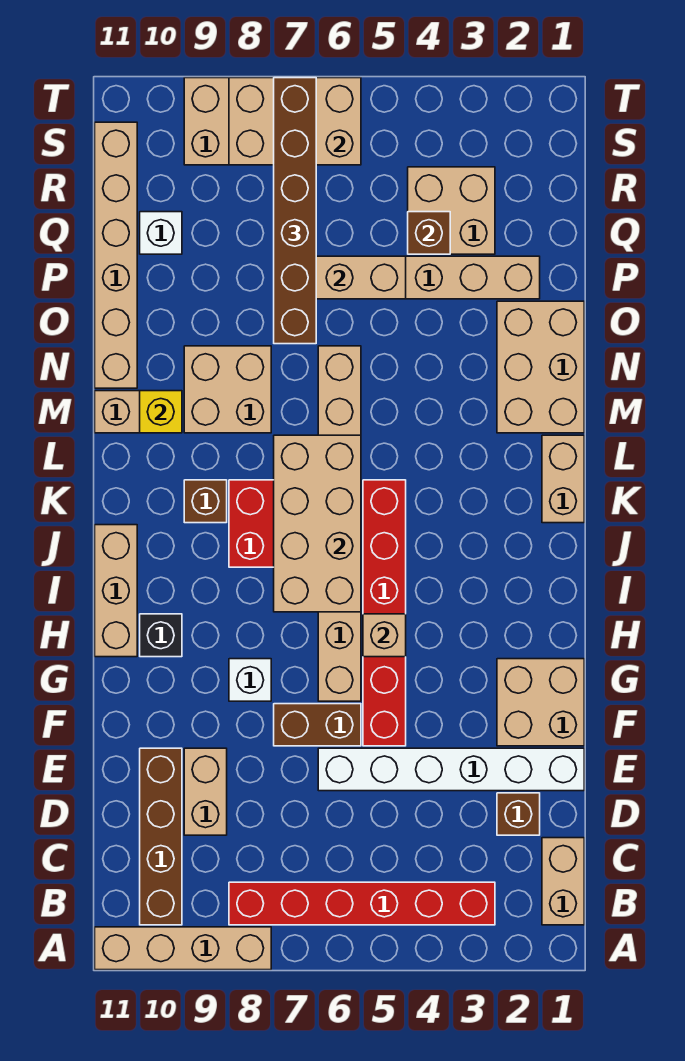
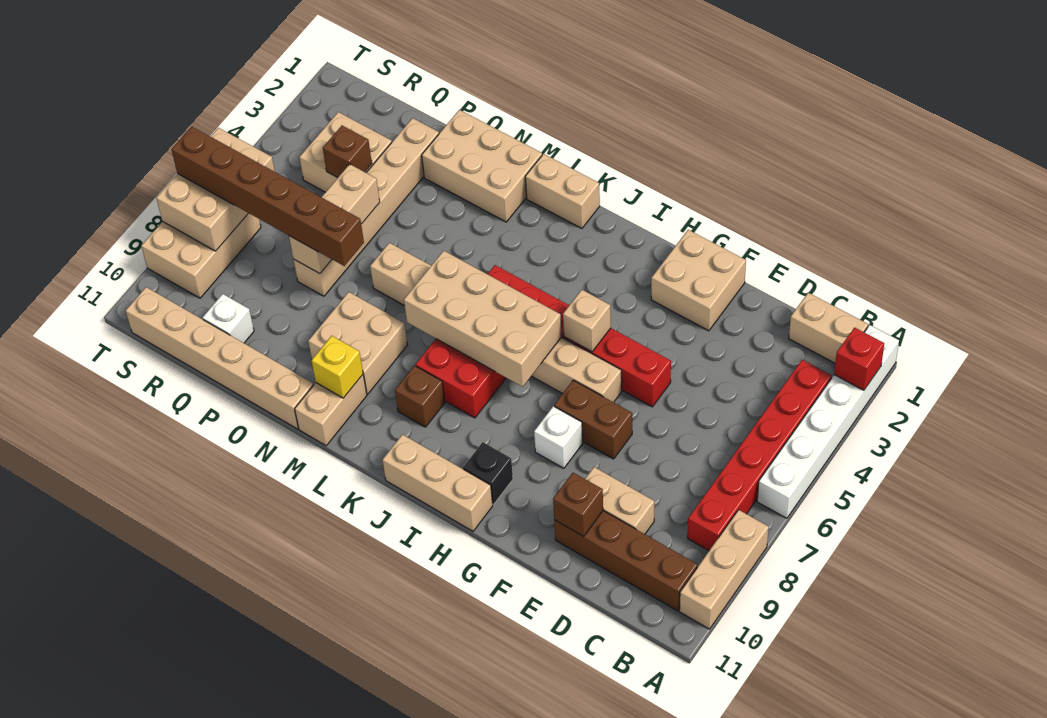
none -> red 1x1 brick [834,328,884,390]
tan 1x4 brick [95,927,271,970] -> tan 1x3 brick [679,510,769,629]
brown 1x1 brick [497,793,540,835] -> brown 1x1 brick moved to [553,473,603,537]
white 1x6 brick [318,748,584,791] -> white 1x6 brick moved to [757,325,899,518]
brown 1x2 brick [274,704,361,746] -> brown 1x2 brick turned to [554,380,632,459]

